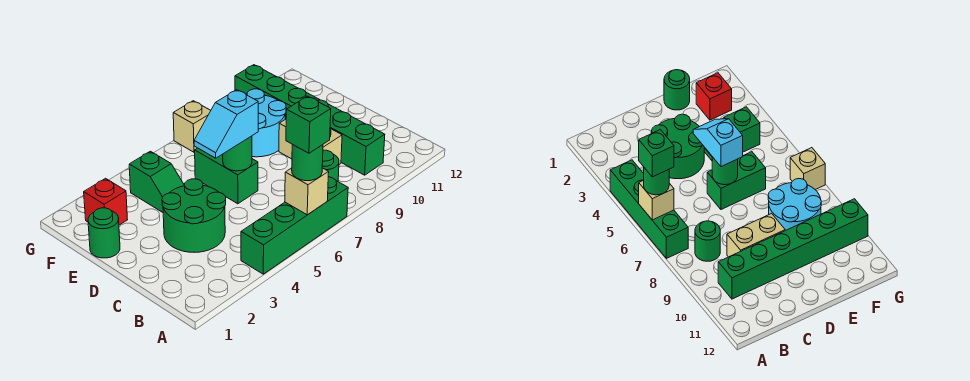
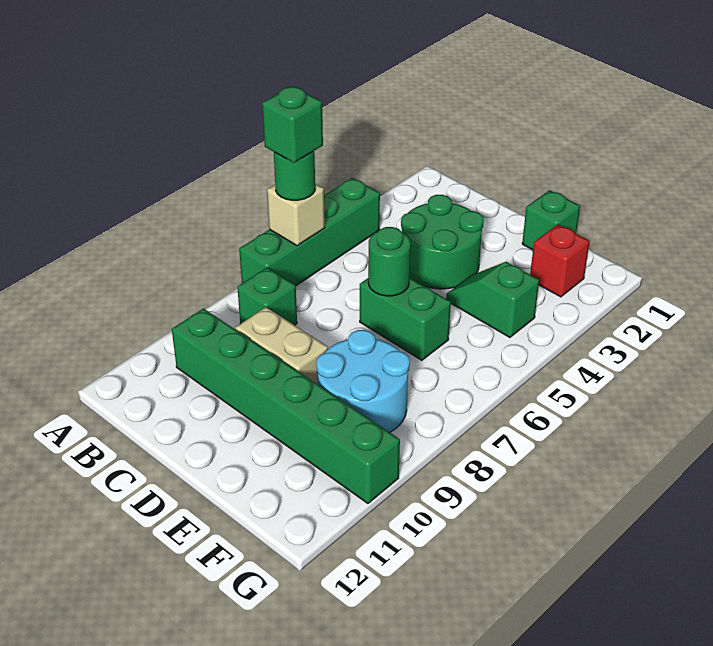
green 1x1 round brick [322,150,339,181] -> green 1x1 brick [237,268,297,325]
cyan 1x2 slope [194,90,258,158] -> none
green 1x1 round brick [88,208,120,258] -> green 1x1 brick [522,190,580,250]
tan 1x1 brick [173,101,211,152] -> none

